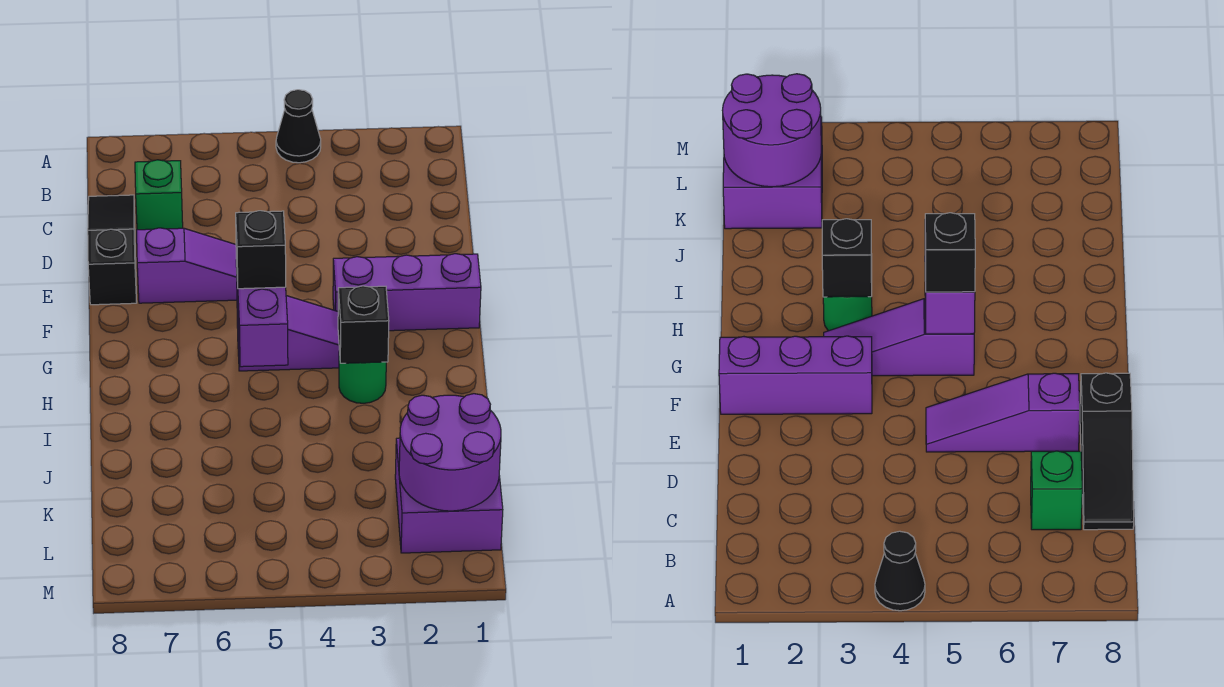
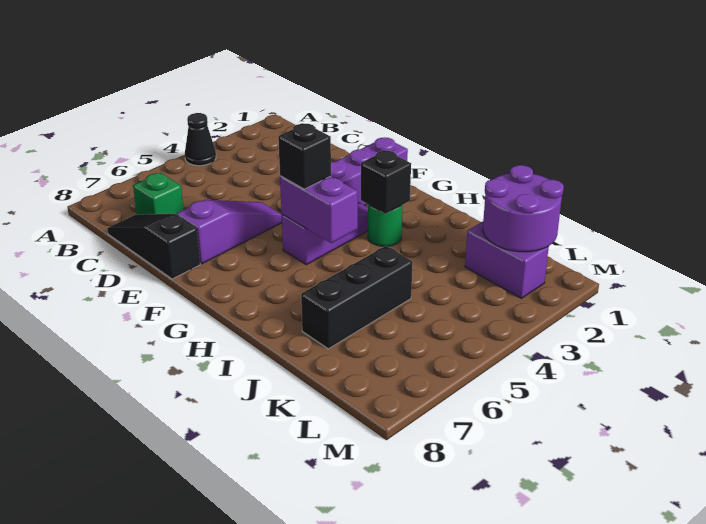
none -> black 1x3 brick [301,246,413,349]
purple 2x2 brick [395,438,503,553] -> purple 1x2 brick [465,222,549,298]

